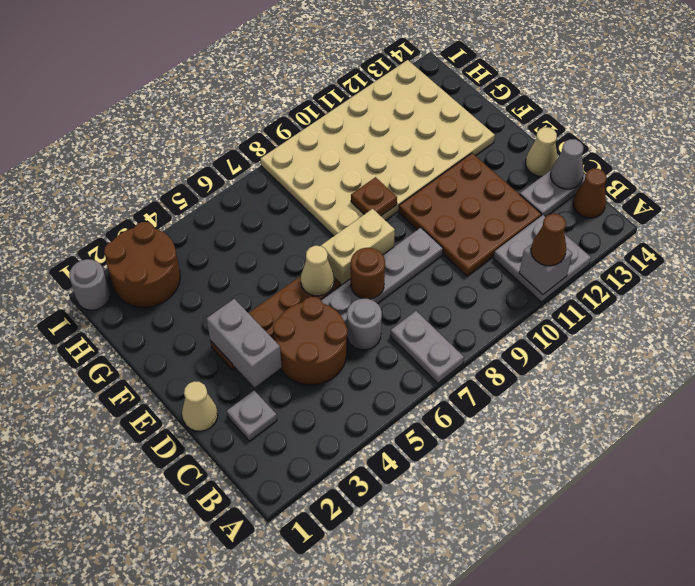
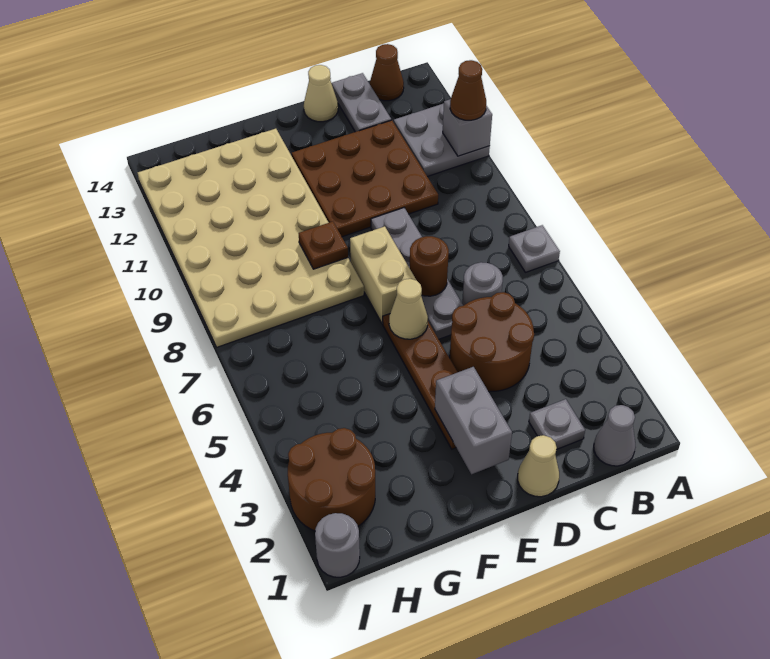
grey 1x2 plate [390,311,464,383] -> grey 1x1 plate [509,225,560,272]
grey 1x1 cone [551,139,584,189] -> grey 1x1 cone moved to [594,405,635,466]
grey 1x2 brick [207,299,282,387] -> grey 1x2 brick turned to [435,367,512,474]

